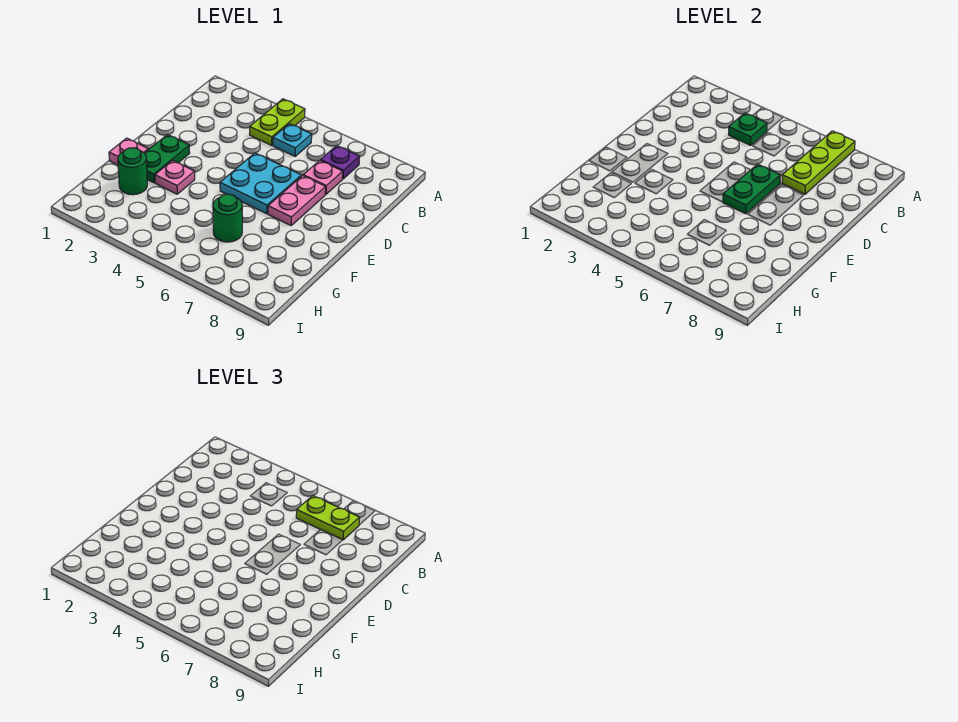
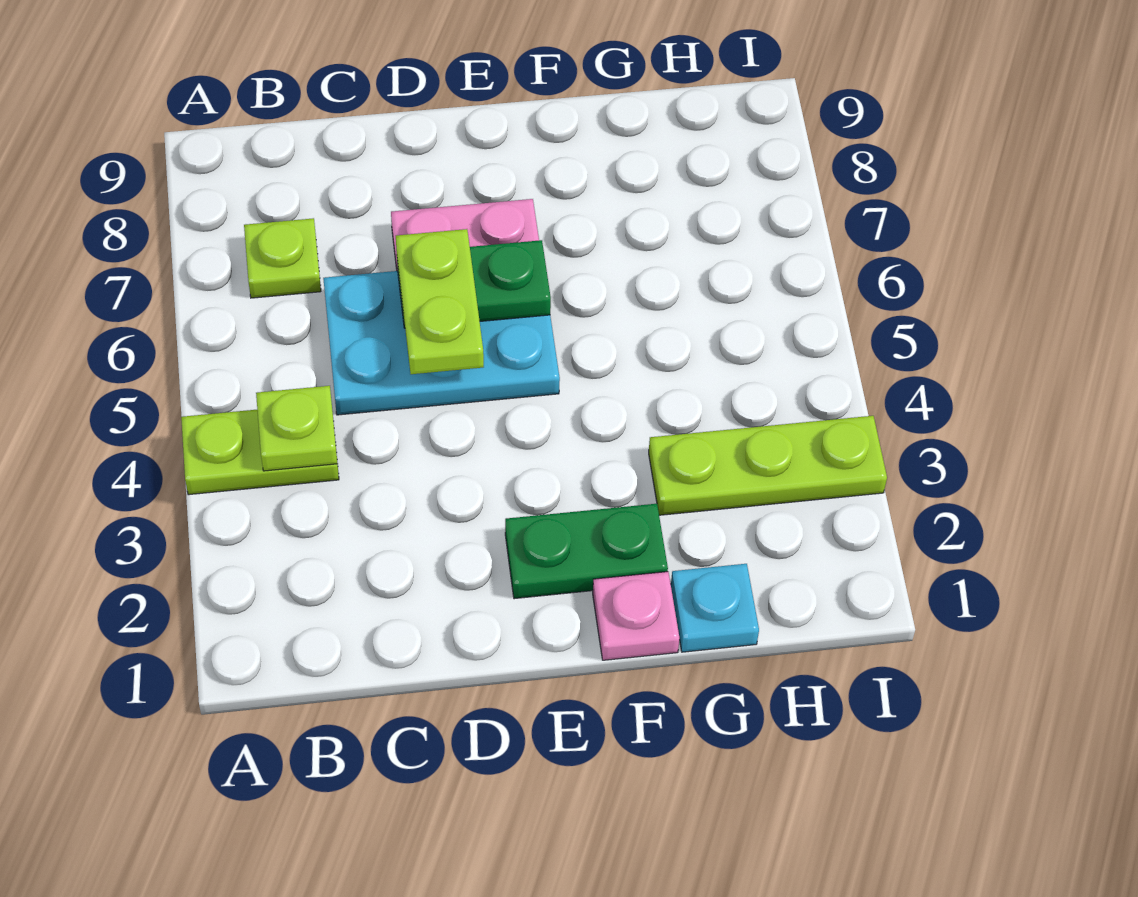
lime 1x3 plate [782,131,855,194] -> lime 1x3 plate moved to [649,416,887,515]
green 1x1 plate [729,113,767,145] -> lime 1x1 plate [256,386,338,471]
cyan 1x1 plate [273,124,312,156] -> cyan 1x1 plate moved to [671,564,759,652]
lime 1x2 plate [296,496,360,540] -> lime 1x2 plate moved to [396,229,484,374]
purple 1x1 plate [320,146,360,179] -> lime 1x1 plate [244,218,321,298]
pink 1x1 plate [303,160,343,194] -> none
cyan 2x2 plate [220,153,301,214] -> cyan 2x3 plate [323,271,560,415]
pink 1x1 plate [155,160,195,194] -> none
green 1x1 round brick [118,148,147,195] -> none
green 1x1 round brick [213,194,242,242] -> none

